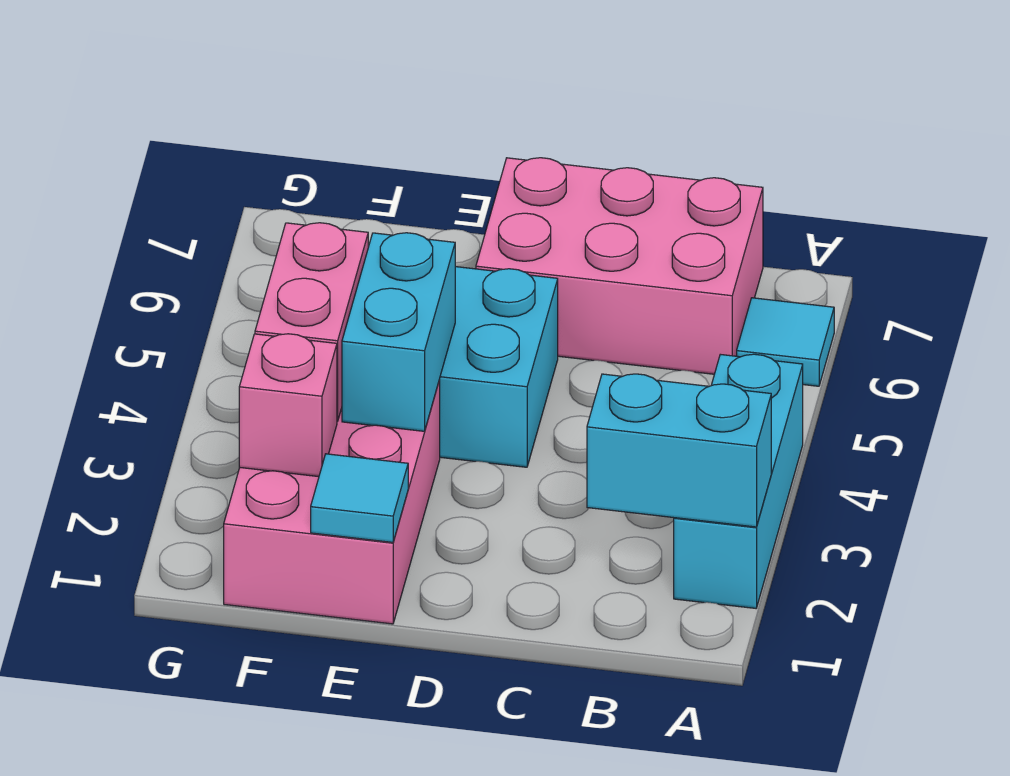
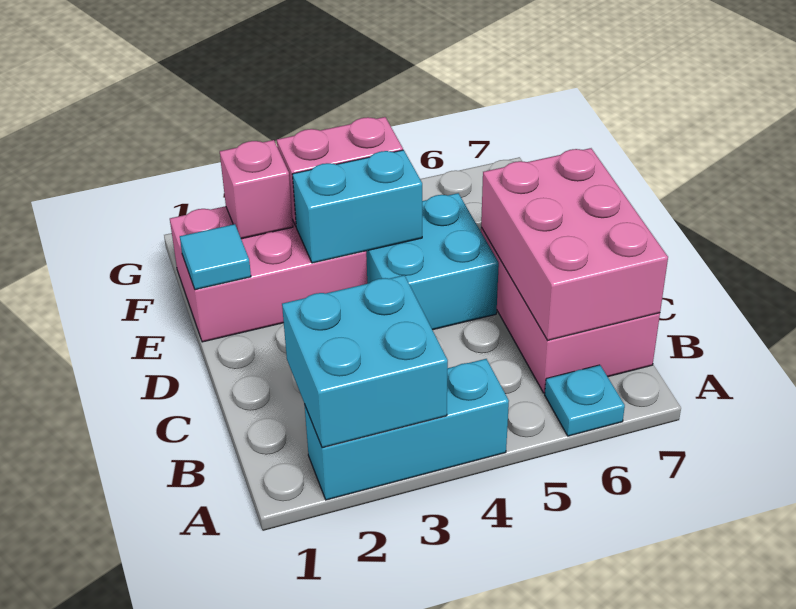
cyan 1x2 brick [587,374,771,527] -> cyan 2x2 brick [282,275,448,448]
cyan 1x1 tile [737,298,834,386] -> cyan 1x1 plate [545,365,625,436]
none -> pink 2x3 brick [481,148,668,340]

